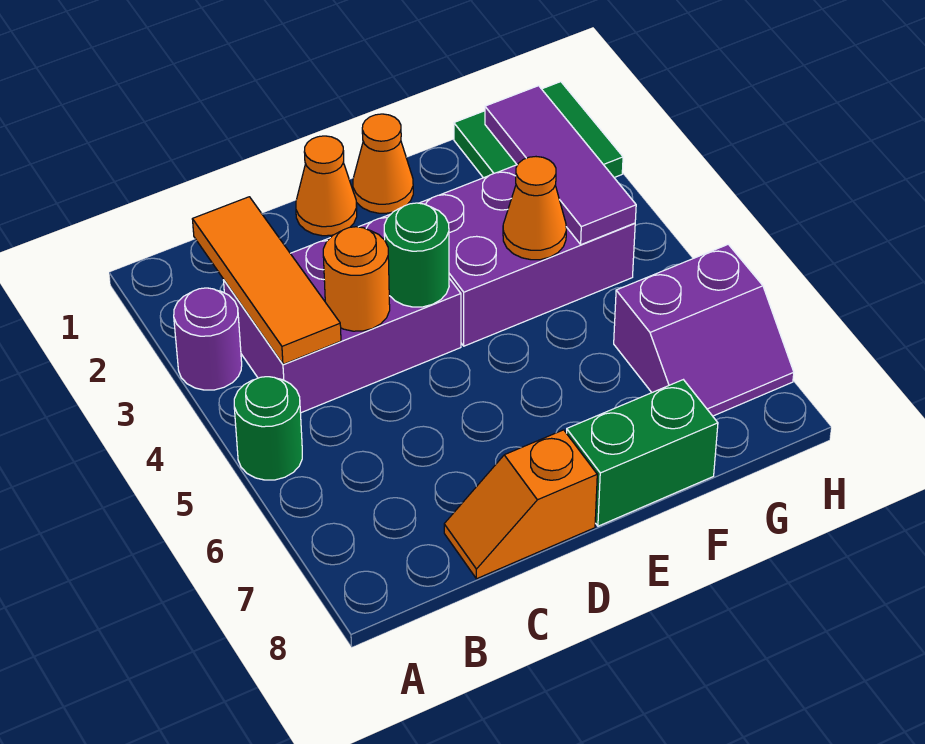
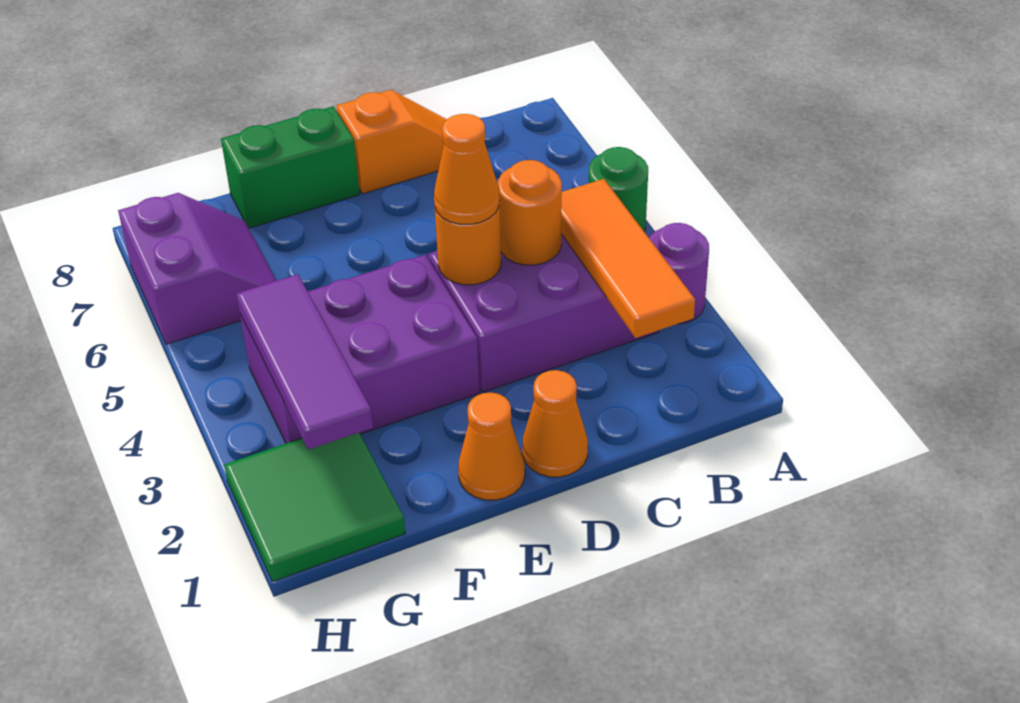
green 1x1 round brick [384,203,449,307] -> orange 1x1 round brick [435,202,501,285]
orange 1x1 cone [503,157,566,260] -> orange 1x1 cone moved to [434,114,500,224]
purple 2x2 slope [614,244,794,416] -> purple 2x2 slope turned to [118,193,276,344]

